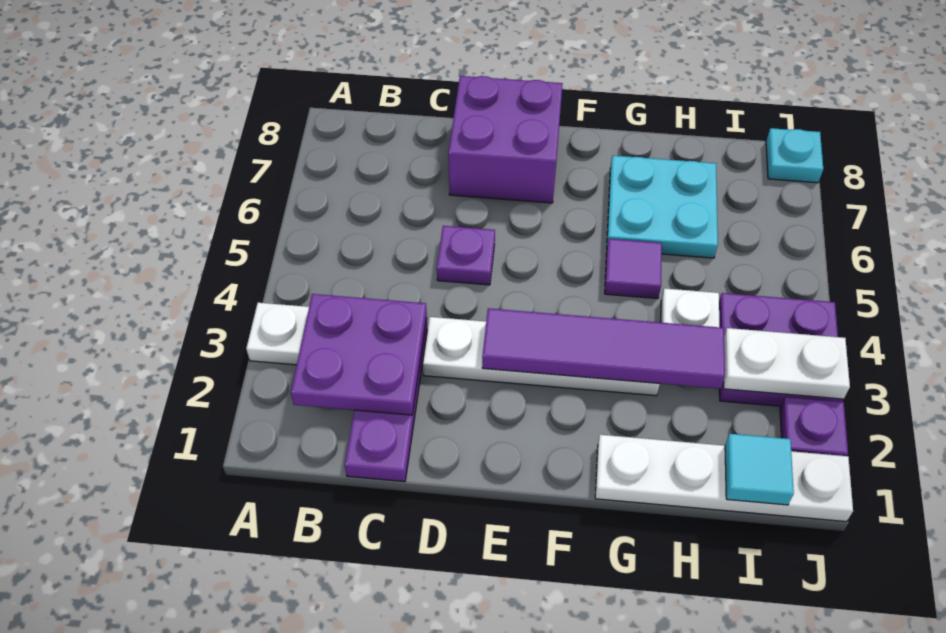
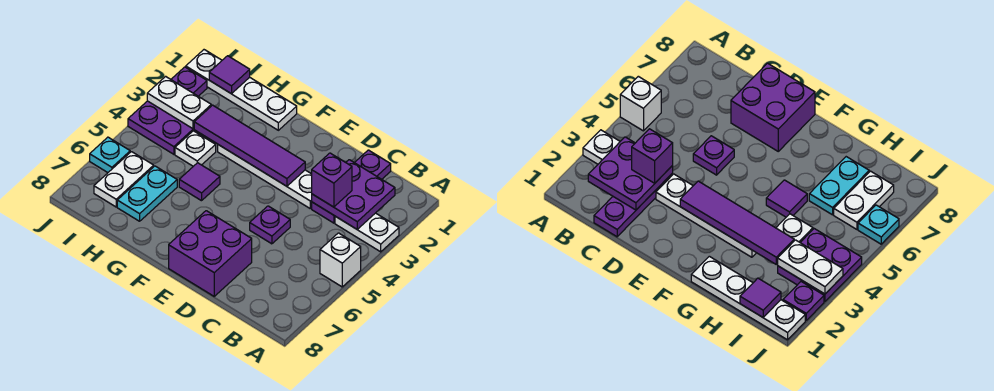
none -> white 1x1 brick [320,233,361,287]
none -> purple 1x1 brick [312,153,352,207]
cyan 2x2 plate [607,156,718,258] -> cyan 1x2 plate [117,166,177,221]
cyan 1x1 tile [725,434,794,505] -> purple 1x1 tile [209,56,250,94]
none -> white 1x2 plate [94,152,154,207]
cyan 1x1 plate [766,128,823,183] -> cyan 1x1 plate moved to [90,137,130,173]

